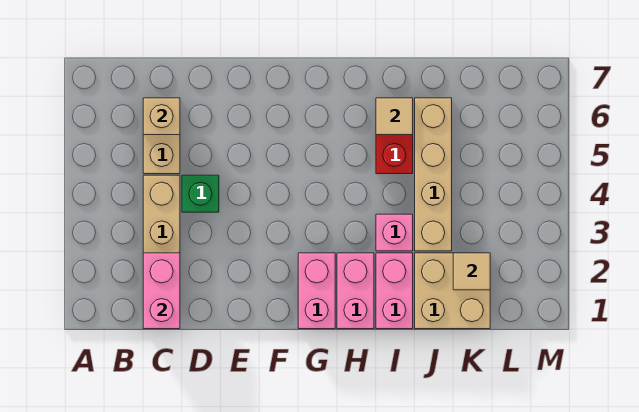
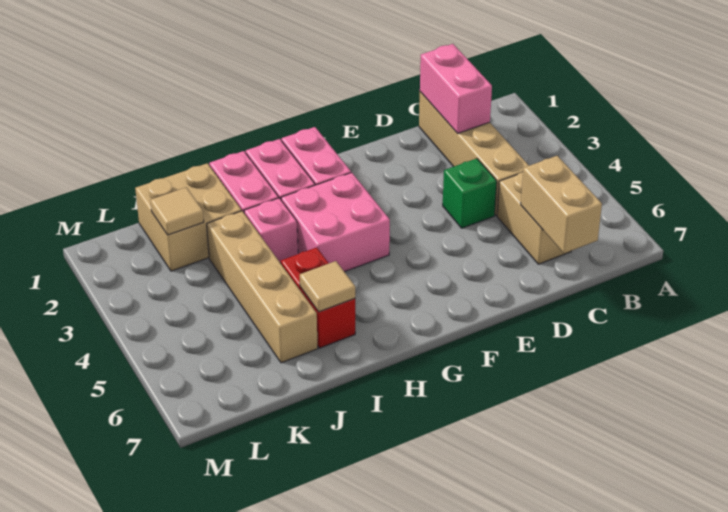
tan 1x1 brick [143,98,180,135] -> tan 1x2 brick [521,156,602,253]
none -> pink 2x2 brick [281,173,390,272]

